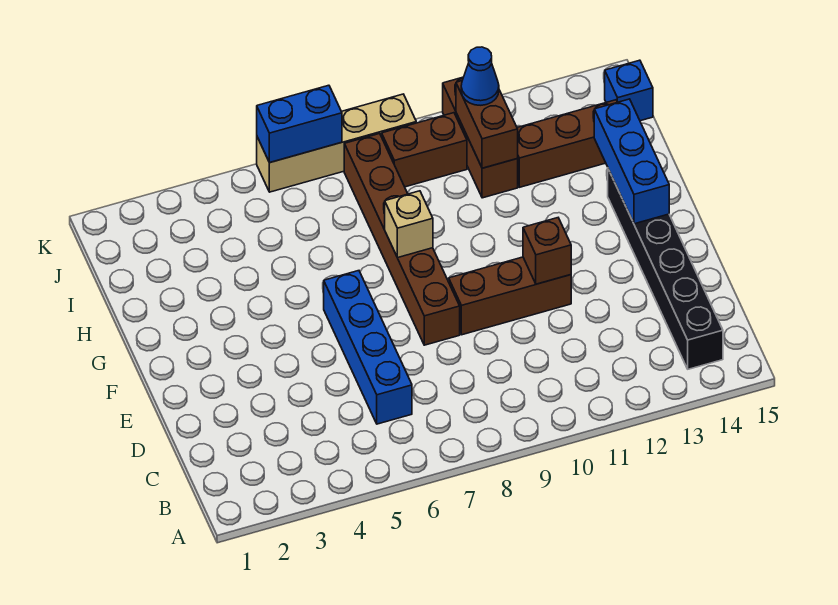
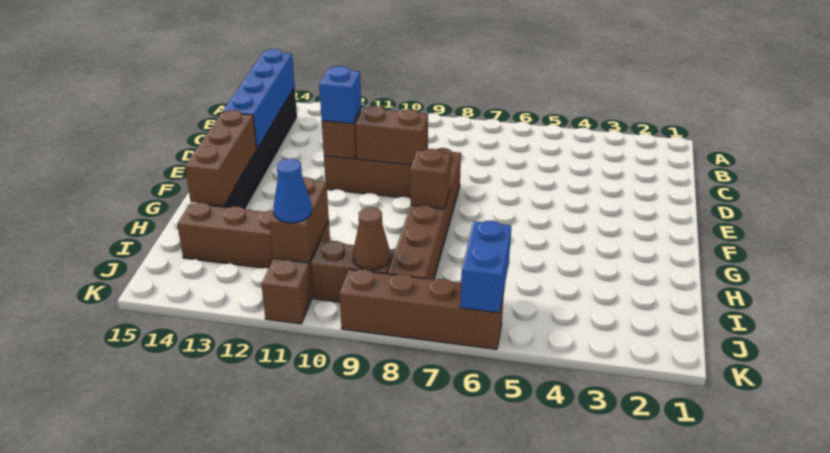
blue 1x4 brick [324,271,412,424] -> blue 1x4 brick moved to [223,49,295,148]
none -> brown 1x2 brick [355,106,428,165]
blue 1x3 brick [594,99,669,224] -> brown 1x3 brick [185,110,257,206]
tan 1x1 brick [385,191,433,258] -> brown 1x1 brick [410,149,451,209]
none -> brown 1x1 cone [353,207,390,270]
blue 1x1 brick [605,60,653,121] -> blue 1x1 brick moved to [319,66,361,124]
tan 1x4 brick [257,94,416,192] -> brown 1x4 brick [339,269,504,349]
blue 1x2 brick [257,85,342,163] -> blue 1x2 brick turned to [460,221,511,313]

